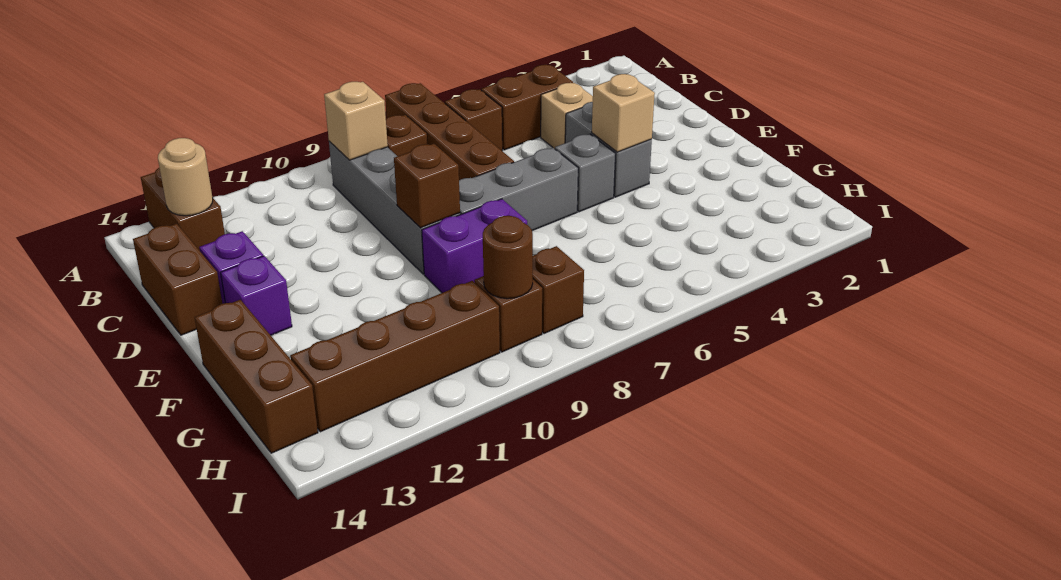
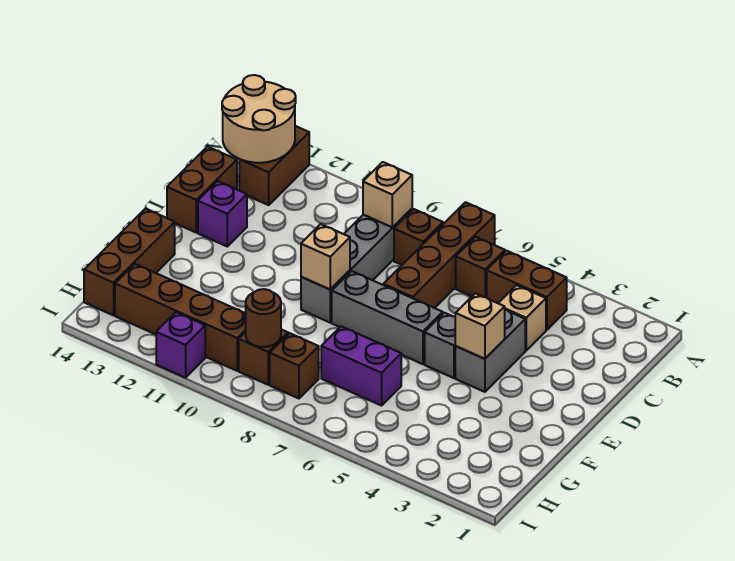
tan 1x1 round brick [158,138,213,216] -> tan 2x2 round brick [222,75,296,163]
brown 1x1 brick [394,144,460,228] -> tan 1x1 brick [301,224,350,289]
purple 1x1 brick [221,256,292,335] -> purple 1x1 brick moved to [156,312,205,378]
purple 1x2 brick [422,199,527,293] -> purple 1x2 brick moved to [321,326,401,406]

